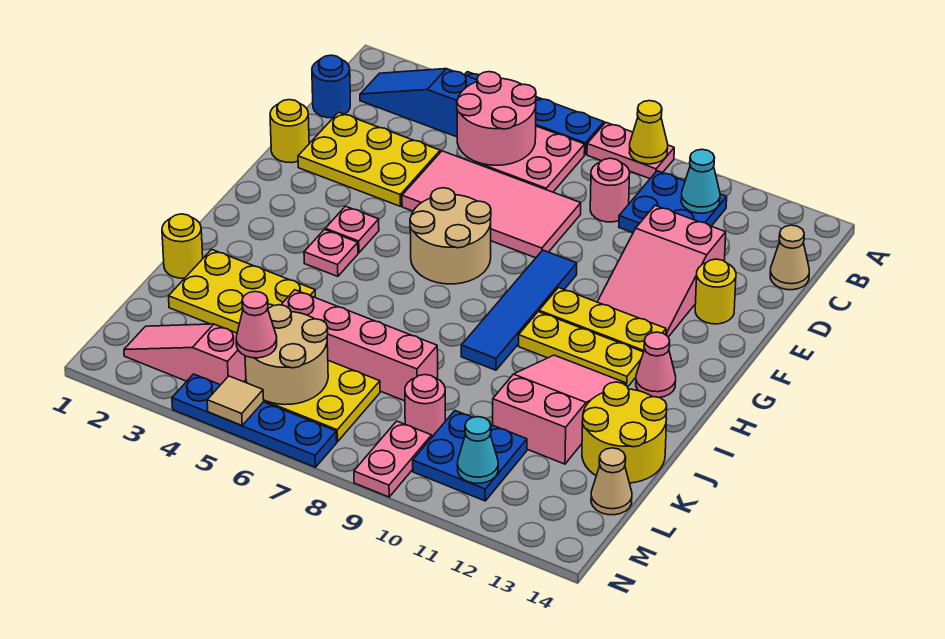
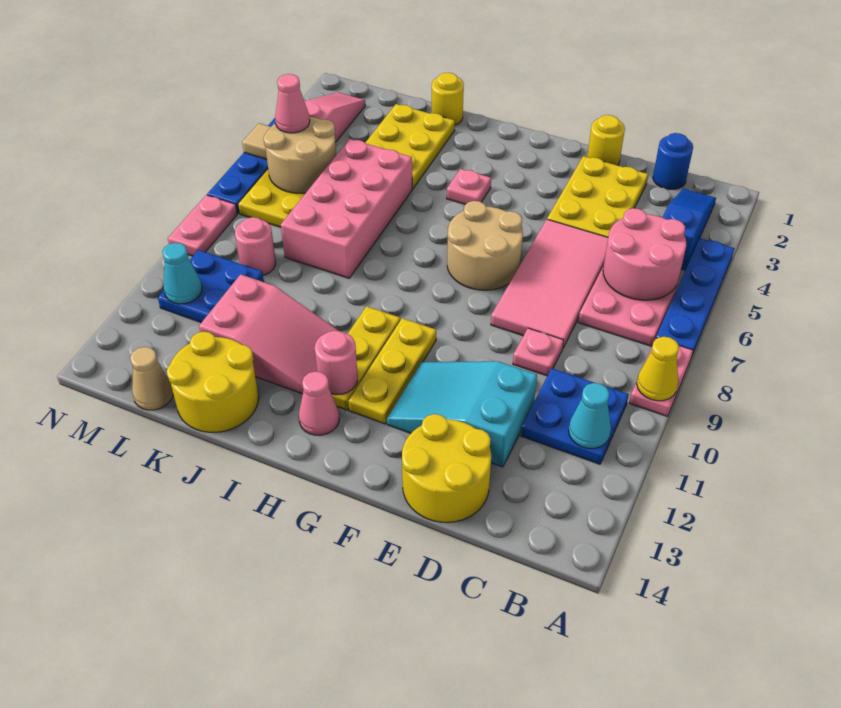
pink 1x1 round brick [590,158,630,222] -> pink 1x1 round brick moved to [315,331,358,395]
tan 1x1 cone [770,225,809,290] -> none
pink 2x3 slope [598,206,726,337] -> cyan 2x3 slope [387,361,537,467]
yellow 1x1 round brick [695,259,736,324] -> yellow 2x2 round brick [402,414,491,522]
blue 1x4 tile [461,250,577,370] -> none
pink 1x1 plate [325,206,379,253] -> pink 1x1 plate moved to [513,328,564,376]
pink 1x4 brick [281,290,438,401] -> pink 2x4 brick [281,139,412,278]
pink 1x2 plate [354,421,432,497] -> pink 1x2 plate turned to [168,195,237,256]

